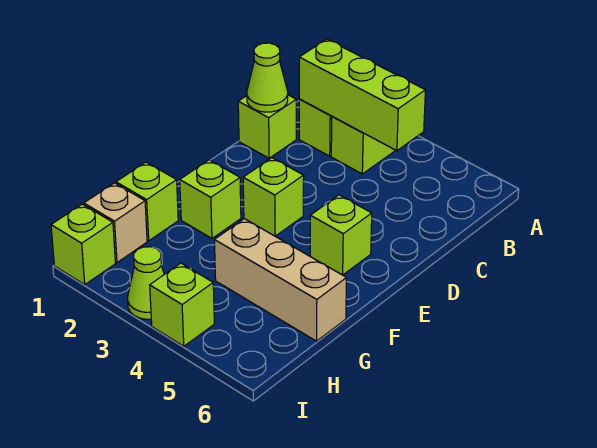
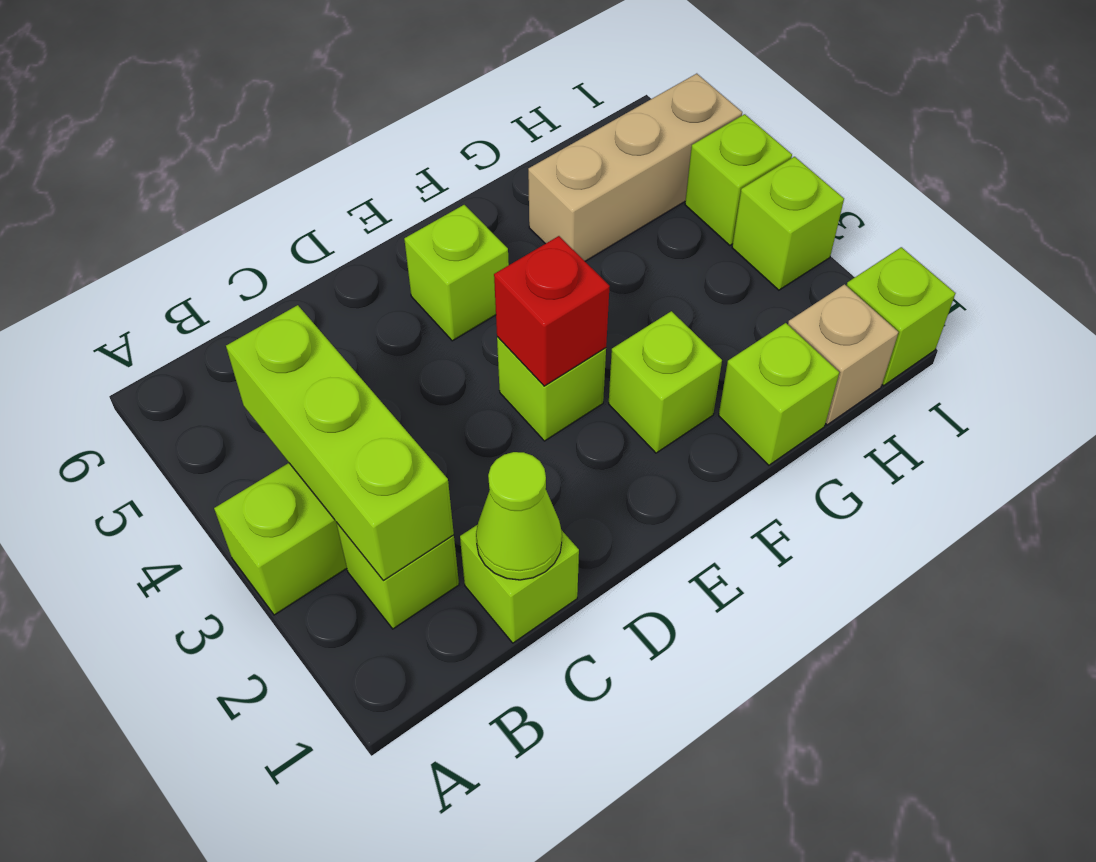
none -> red 1x1 brick [494,236,610,386]
tan 1x3 brick [214,219,346,341] -> tan 1x3 brick turned to [528,74,742,261]
lime 1x1 cone [128,247,164,319] -> lime 1x1 brick [732,157,844,290]

